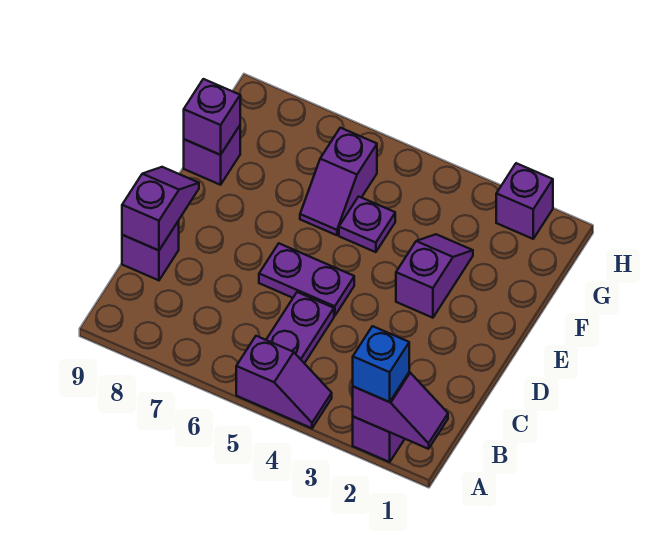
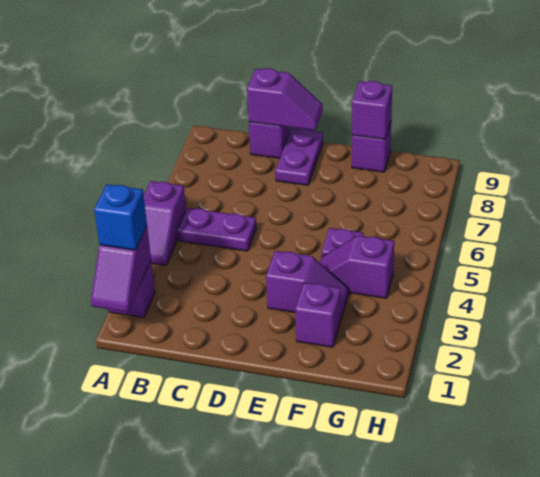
purple 1x2 plate [259,244,354,316] -> purple 1x2 plate moved to [275,128,323,185]
purple 1x2 slope [300,128,377,235] -> purple 1x2 slope moved to [320,236,394,298]
purple 1x1 brick [496,163,553,239] -> purple 1x1 brick moved to [295,283,341,347]

